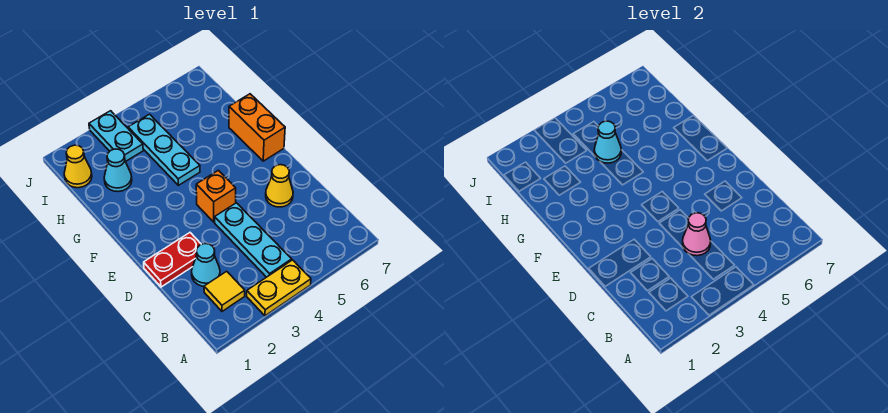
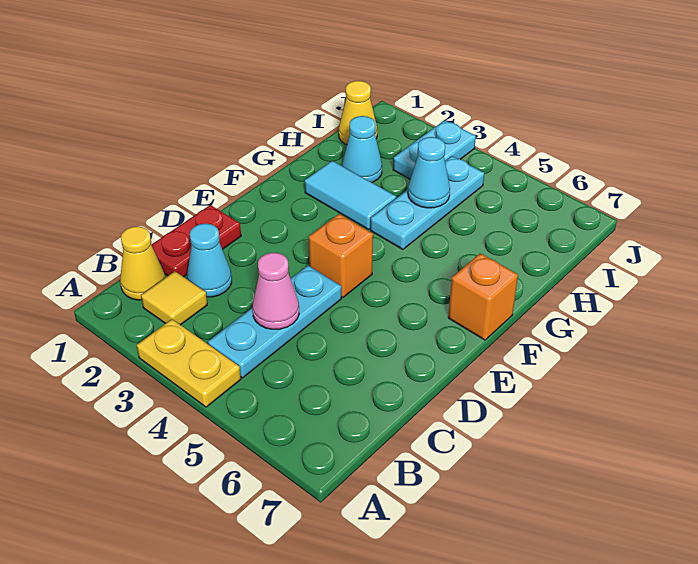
red 1x2 plate [144,233,201,287] -> red 1x2 plate turned to [151,205,241,277]
yellow 1x1 cone [266,165,293,207] -> yellow 1x1 cone moved to [120,226,165,300]
orange 1x2 brick [229,94,285,161] -> orange 1x1 brick [448,253,518,340]
none -> cyan 1x2 tile [305,161,396,230]

